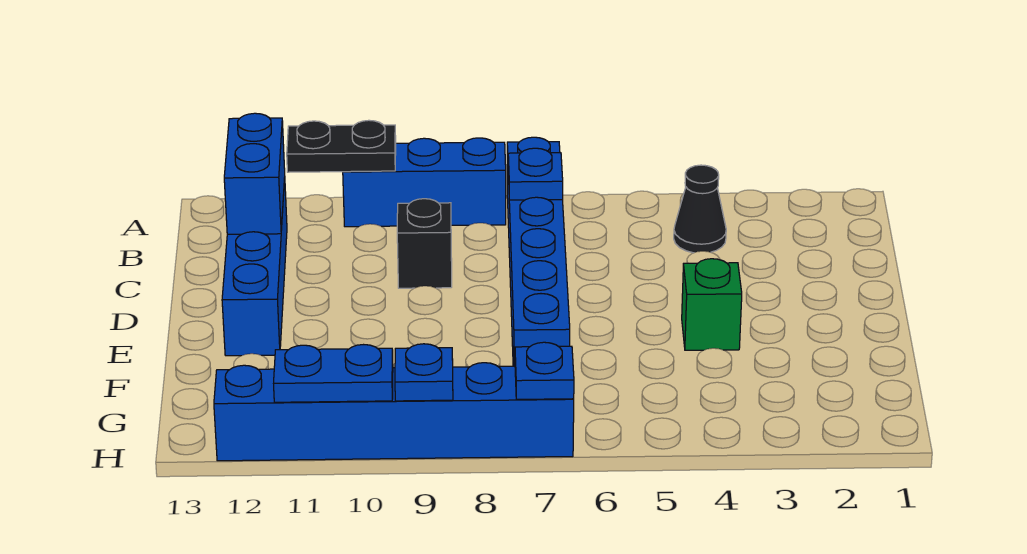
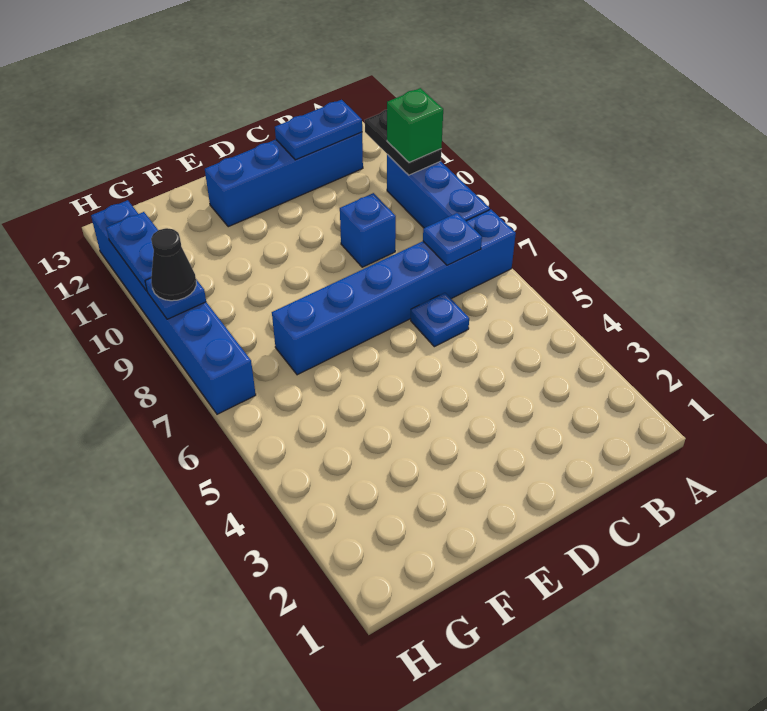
black 1x1 cone [674,165,726,253] -> black 1x1 cone moved to [151,228,196,301]
blue 1x2 brick [224,113,285,234] -> blue 1x2 plate [275,100,362,160]
black 1x1 brick [397,199,452,288] -> blue 1x1 brick [340,193,396,267]
green 1x1 brick [682,259,742,350] -> green 1x1 brick moved to [387,88,443,163]
blue 1x1 plate [515,342,574,399] -> blue 1x1 plate moved to [411,293,469,347]

